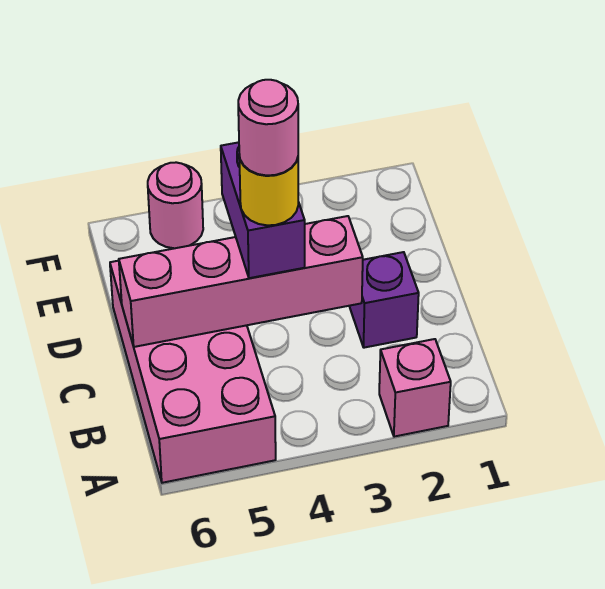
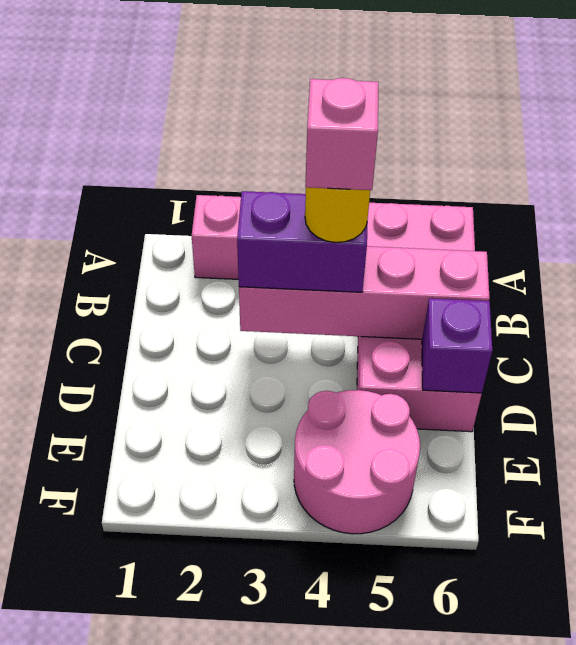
purple 1x1 brick [350,252,419,348] -> purple 1x1 brick moved to [422,298,492,393]
purple 1x2 brick [221,142,305,278] -> purple 1x2 brick turned to [237,191,367,292]
pink 1x1 round brick [238,80,298,176] -> pink 1x1 brick [305,78,378,190]
pink 1x1 round brick [148,162,203,248] -> pink 2x2 round brick [294,390,420,534]

